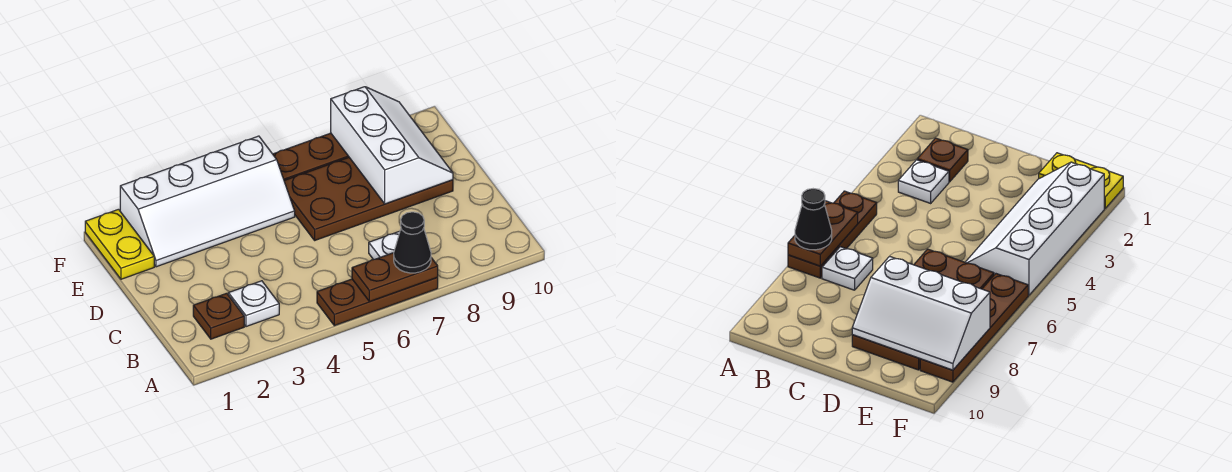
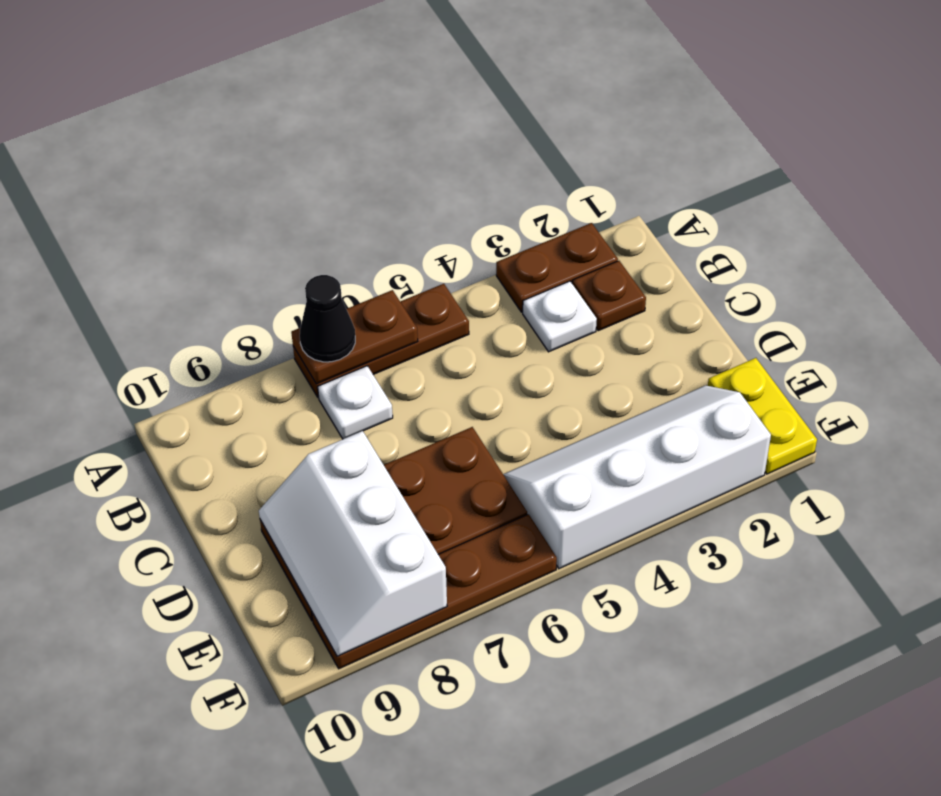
none -> brown 1x2 plate [496,223,618,312]

